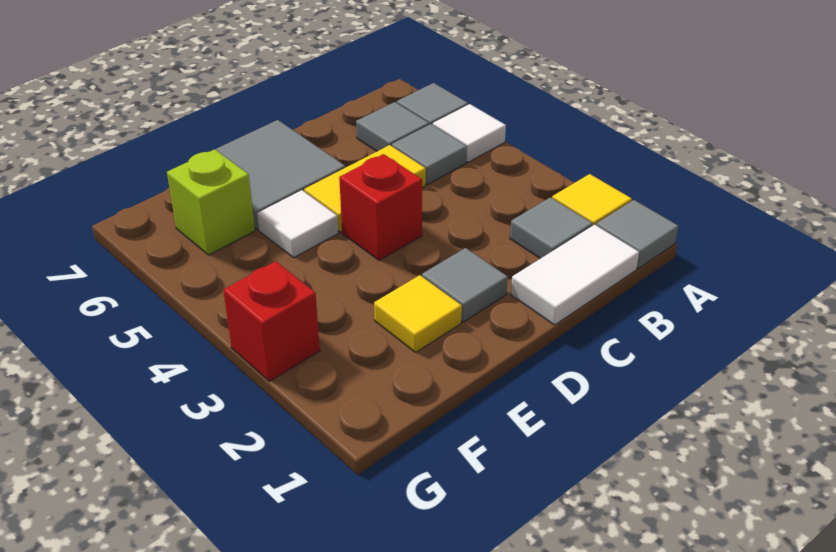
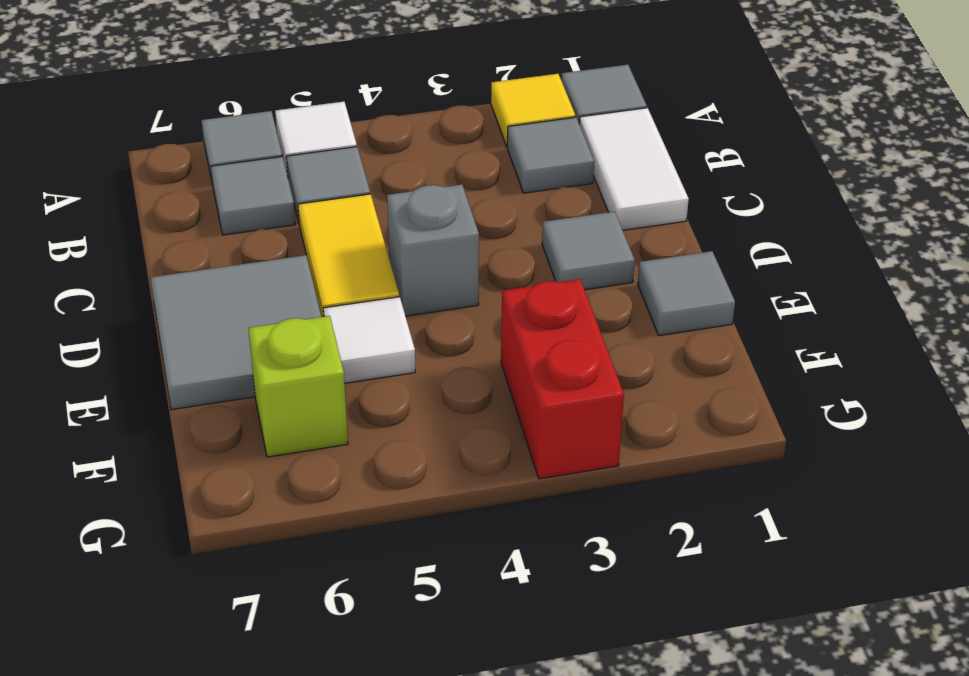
red 1x1 brick [339,154,422,260] -> grey 1x1 brick [387,185,479,316]
none -> grey 1x1 tile [638,251,735,336]
yellow 1x1 tile [374,275,462,352] -> none
red 1x1 brick [223,261,320,381] -> red 1x2 brick [501,279,624,479]

